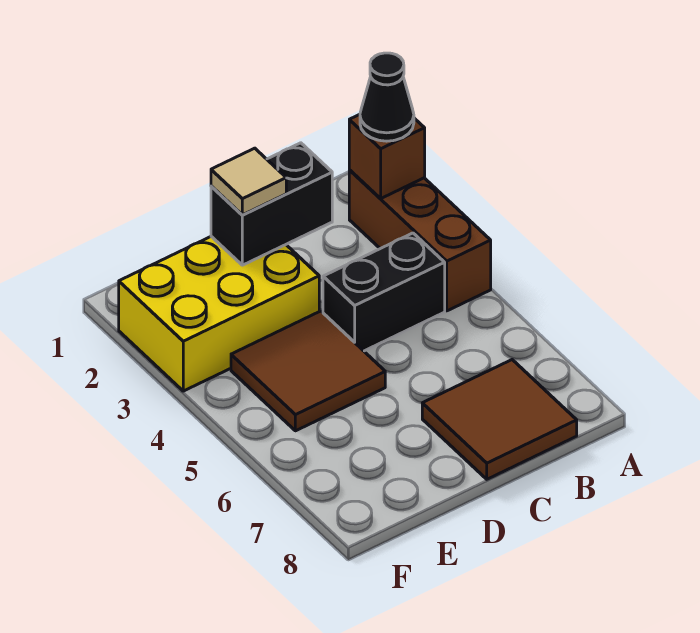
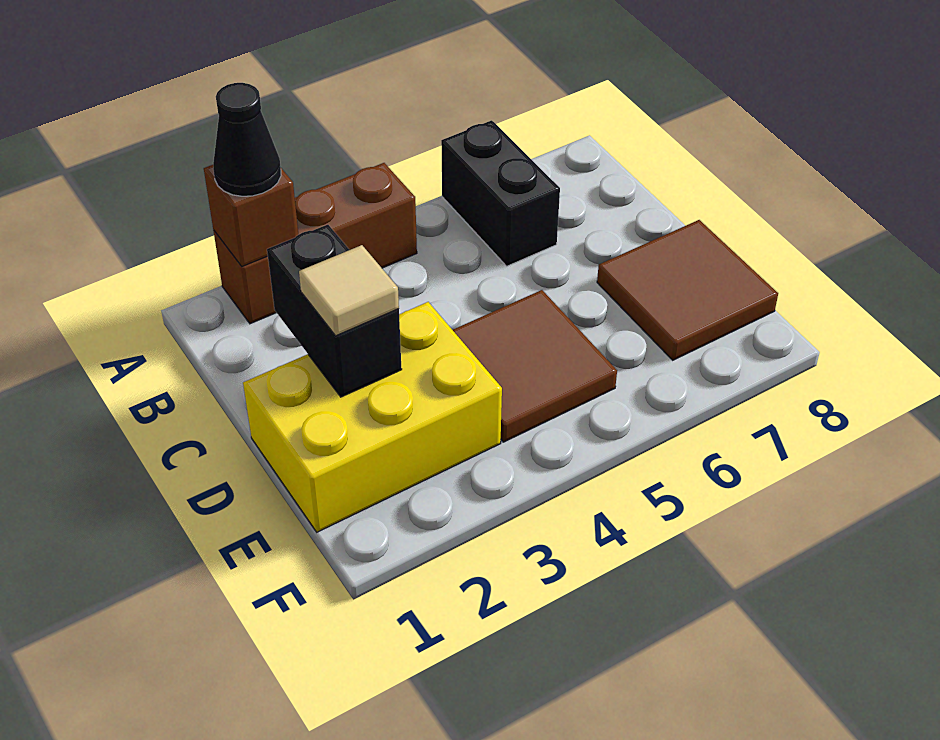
black 1x2 brick [323,233,445,351] -> black 1x2 brick moved to [441,120,560,266]
brown 2x2 tile [422,360,577,479] -> brown 2x2 tile moved to [597,220,778,360]
yellow 2x3 brick [119,237,319,391] -> yellow 2x3 brick turned to [243,302,502,532]

